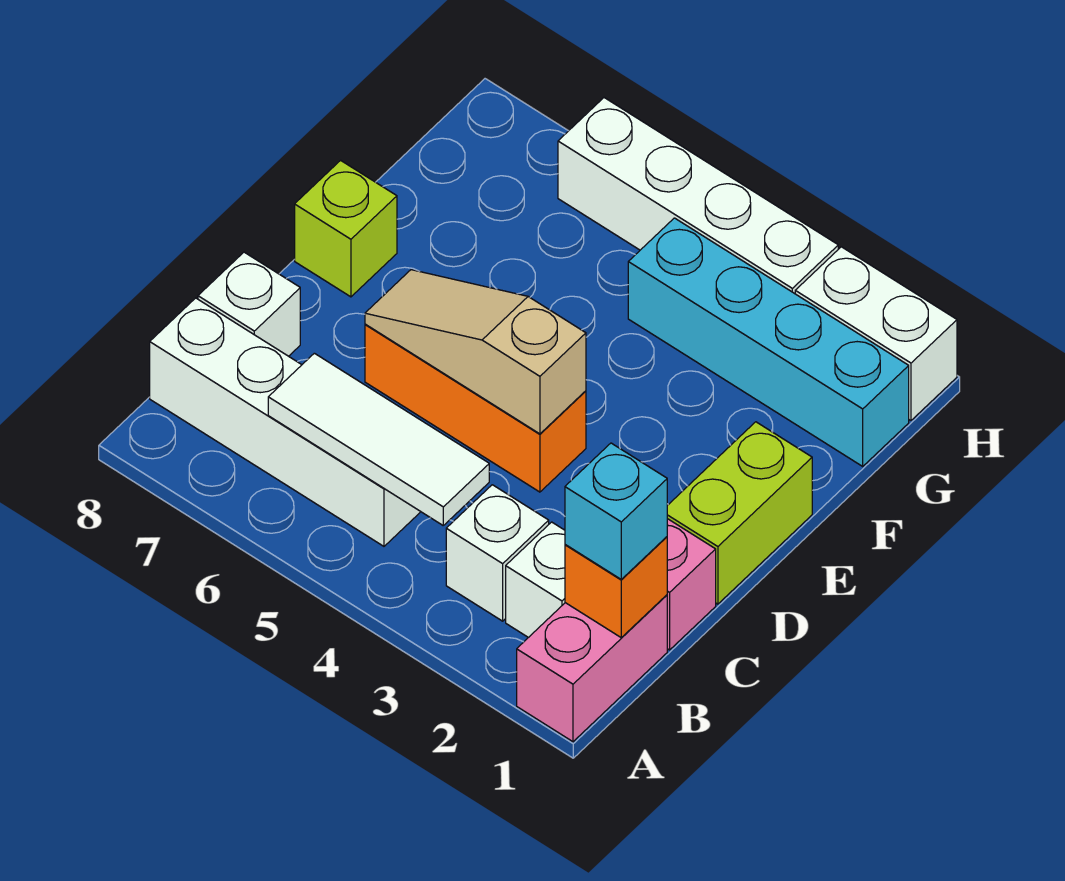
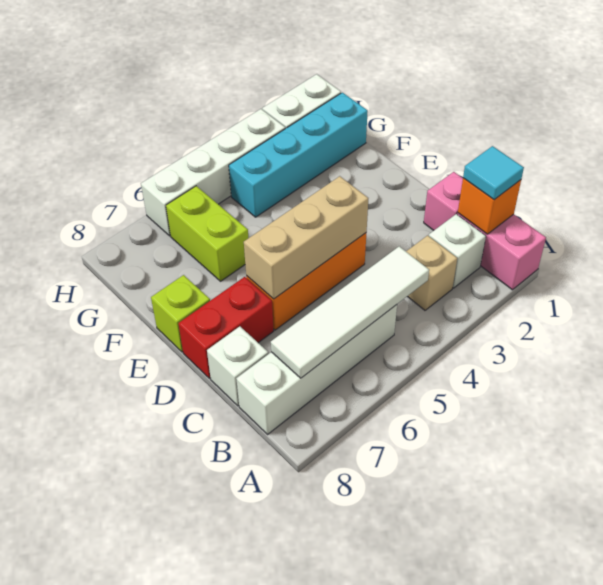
cyan 1x1 brick [565,443,667,579] -> cyan 1x1 tile [463,146,524,200]
white 1x1 brick [446,485,549,621] -> tan 1x1 brick [406,235,457,310]
white 1x3 tile [268,353,489,525] -> white 1x4 tile [271,246,429,378]
lime 1x2 brick [667,422,812,604] -> lime 1x2 brick moved to [166,186,248,281]
tan 1x3 slope [365,270,586,434] -> tan 1x3 brick [244,176,368,299]
none -> red 1x2 brick [178,277,274,378]

